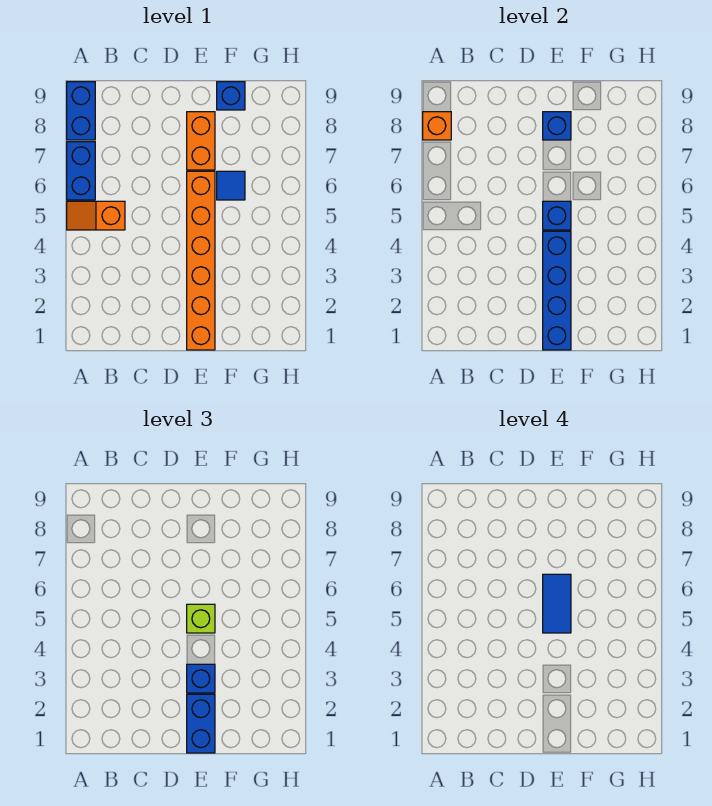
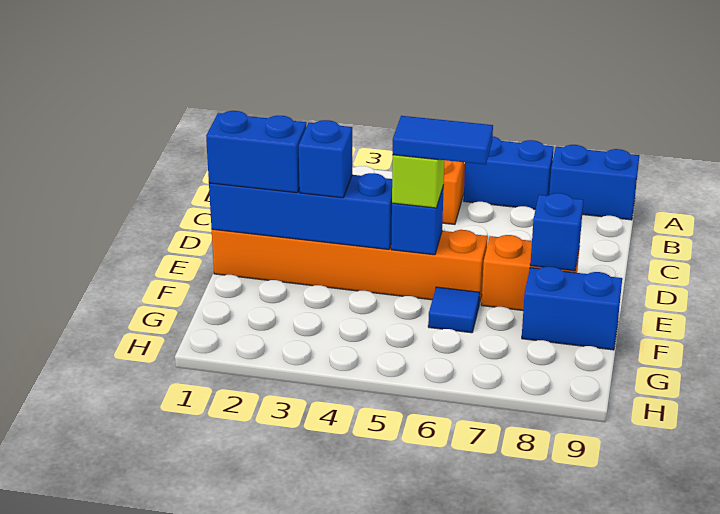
orange 1x1 brick [423,112,451,140] -> none
blue 1x1 brick [217,82,245,110] -> blue 1x2 brick [522,267,622,350]

